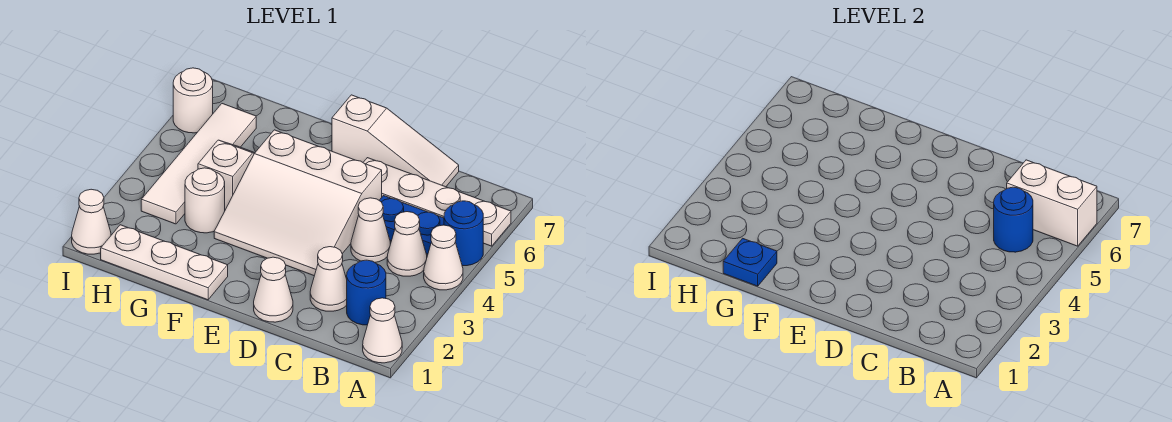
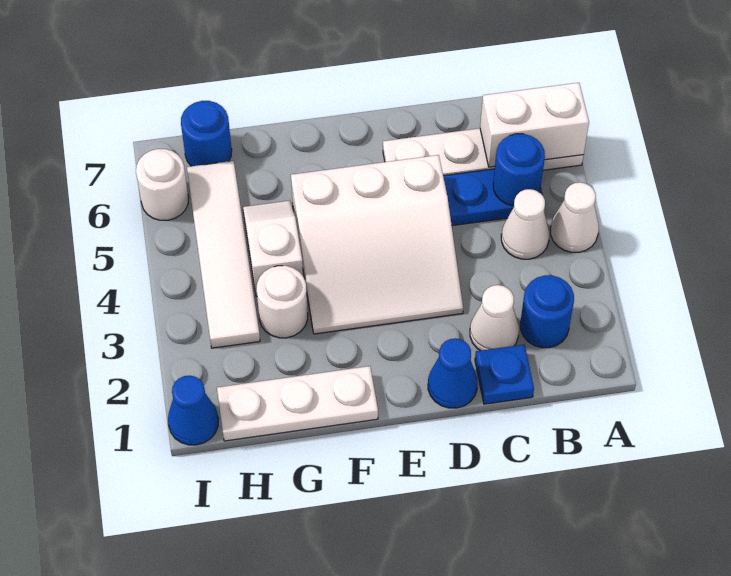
white 1x1 cone [363,298,402,363] -> none
blue 1x1 round brick [444,201,483,266] -> blue 1x1 round brick moved to [181,101,232,166]
white 1x1 cone [351,198,390,262] -> none
white 1x3 slope [332,95,459,187] -> none
white 1x1 cone [254,257,293,322] -> blue 1x1 cone [428,338,478,408]
blue 1x1 plate [723,238,777,286] -> blue 1x1 plate moved to [475,345,534,404]
white 1x1 cone [72,189,111,254] -> blue 1x1 cone [168,376,219,445]

